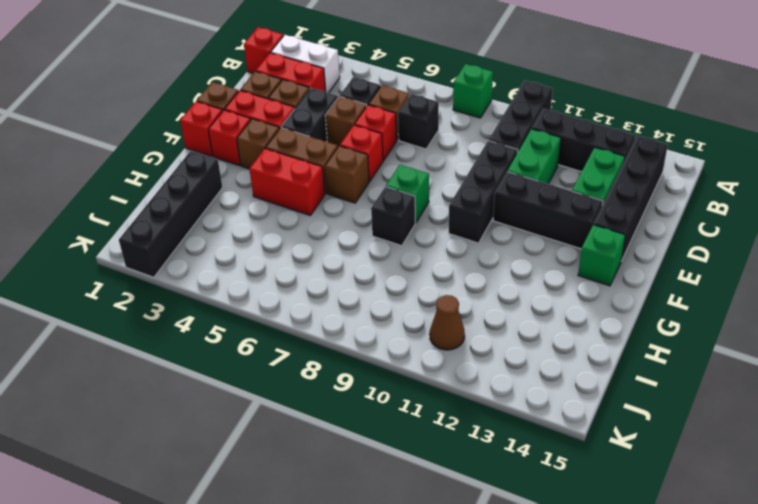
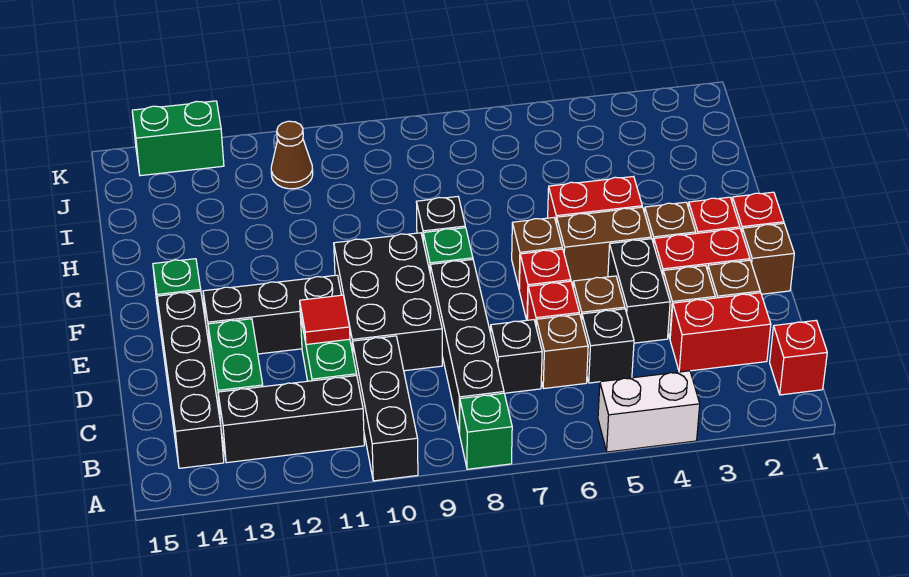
white 1x2 brick [271,35,340,93] -> white 1x2 brick moved to [598,371,700,452]
black 1x3 brick [449,141,518,243] -> black 2x3 brick [334,233,442,371]
none -> red 1x1 tile [300,295,350,344]
black 1x4 brick [119,151,223,277] -> black 1x4 brick moved to [430,259,504,434]
none -> green 1x2 brick [132,101,224,176]

